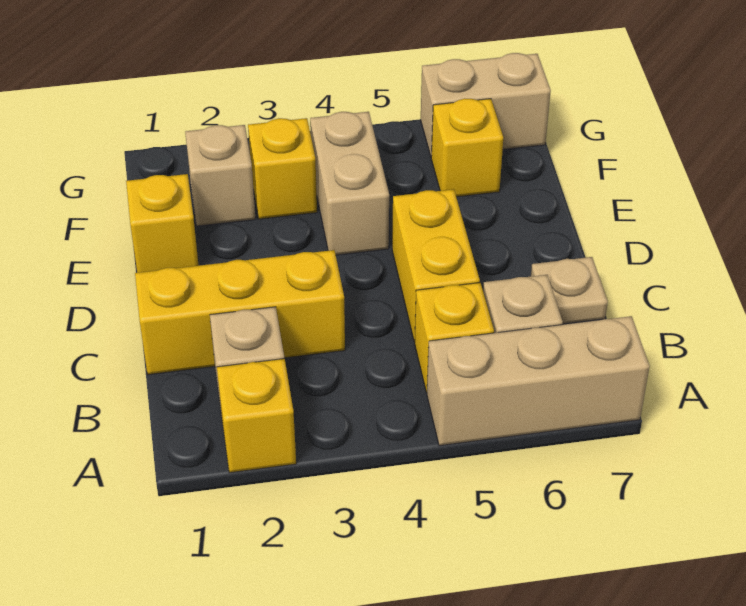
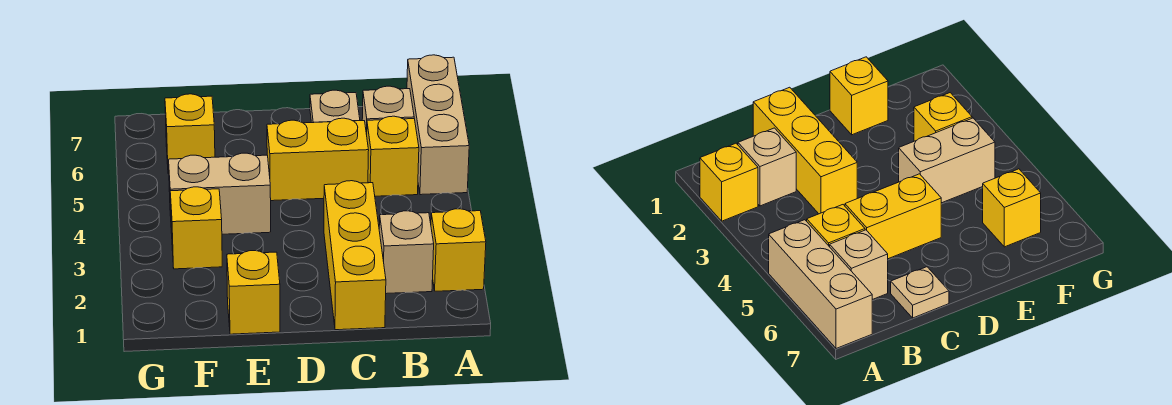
tan 1x1 brick [185,125,255,226] -> none
tan 1x2 brick [421,53,551,156] -> none

